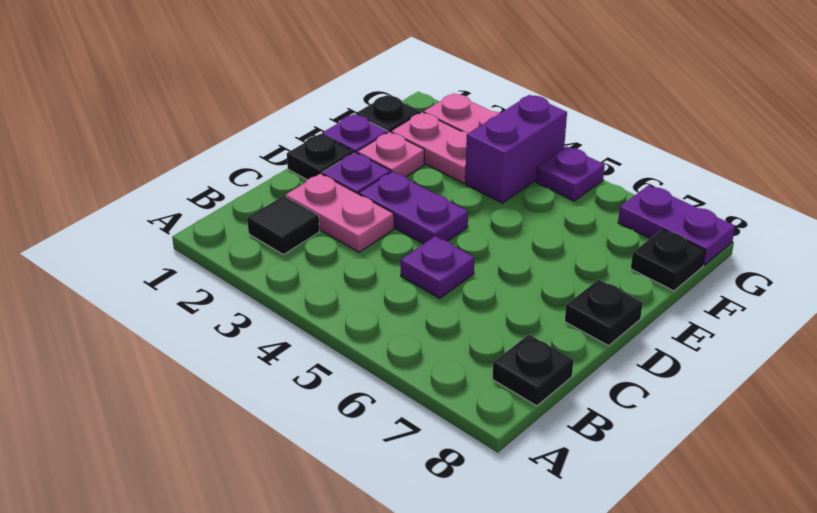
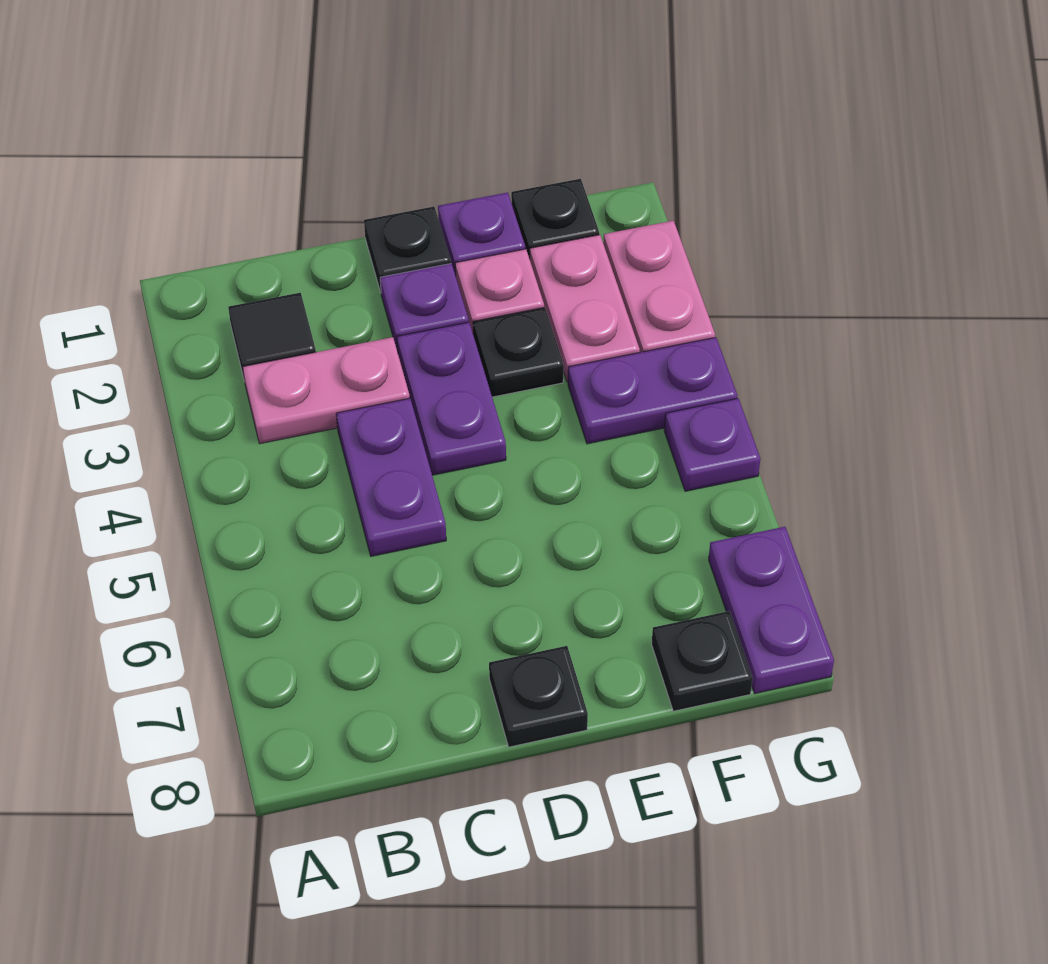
black 1x1 plate [492,335,574,406] -> black 1x1 plate moved to [473,307,564,397]
pink 1x2 plate [286,174,394,252] -> pink 1x2 plate turned to [243,337,410,444]
purple 1x1 plate [401,236,475,298] -> purple 1x2 plate [336,398,446,556]
purple 1x2 brick [465,95,567,203] -> purple 1x2 plate [568,337,737,444]

